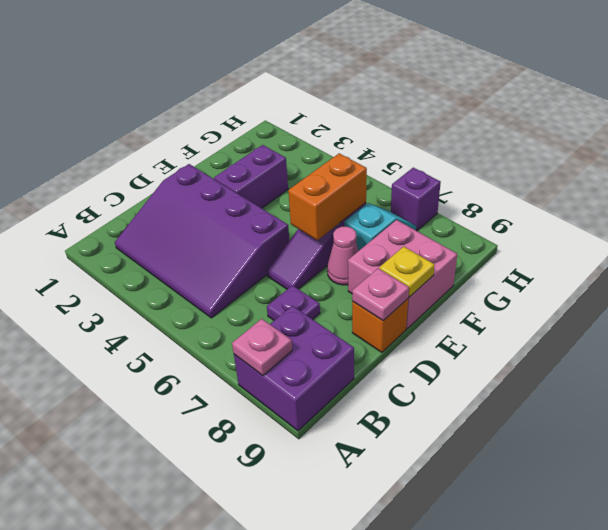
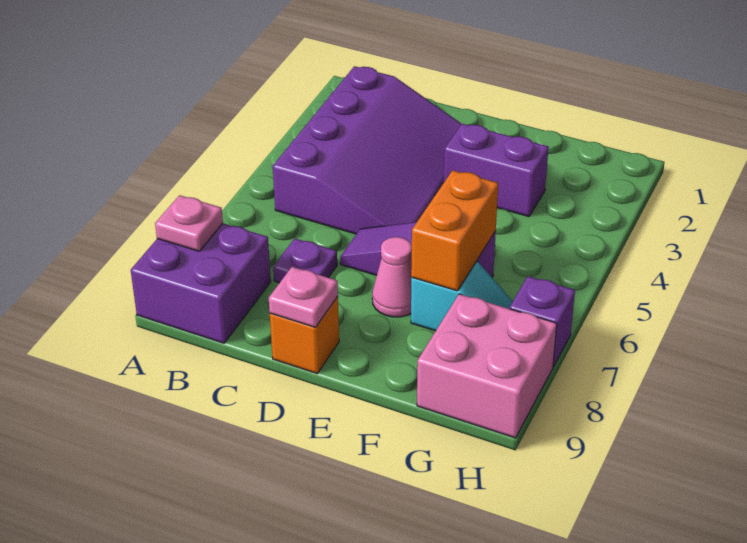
purple 3x4 slope [115,164,289,318] -> purple 3x4 slope turned to [273,66,461,234]
orange 1x2 brick [288,153,367,240] -> orange 1x2 brick turned to [411,170,498,291]
pink 2x2 brick [348,220,457,329] -> pink 2x2 brick moved to [417,294,557,438]
yellow 1x1 plate [379,246,435,297] -> none

